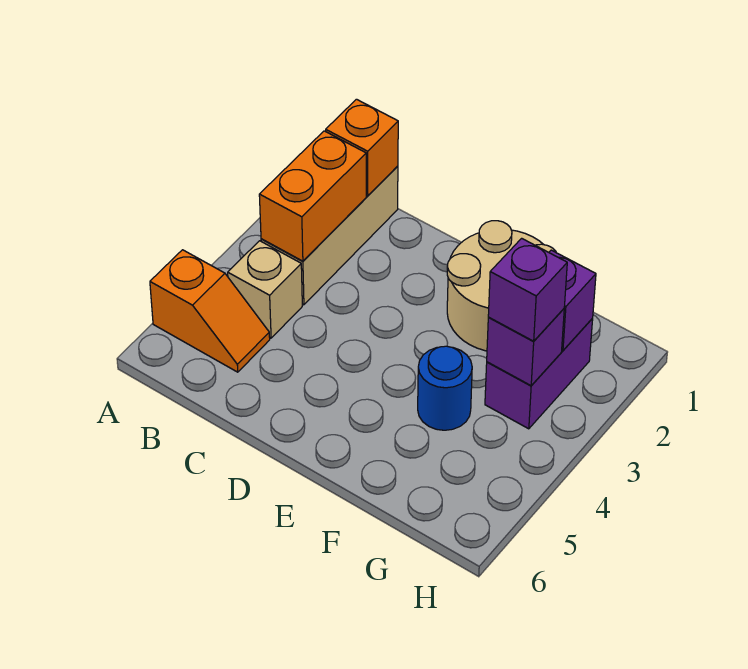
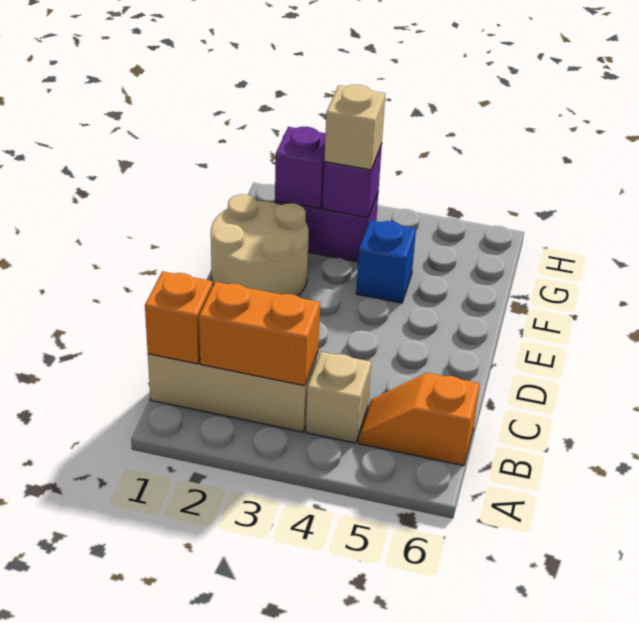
orange 1x2 slope [150,250,270,372] -> orange 1x2 slope turned to [359,373,480,466]
blue 1x1 round brick [418,346,472,430] -> blue 1x1 brick [356,220,416,303]
purple 1x1 brick [488,238,567,341] -> tan 1x1 brick [324,85,385,170]

